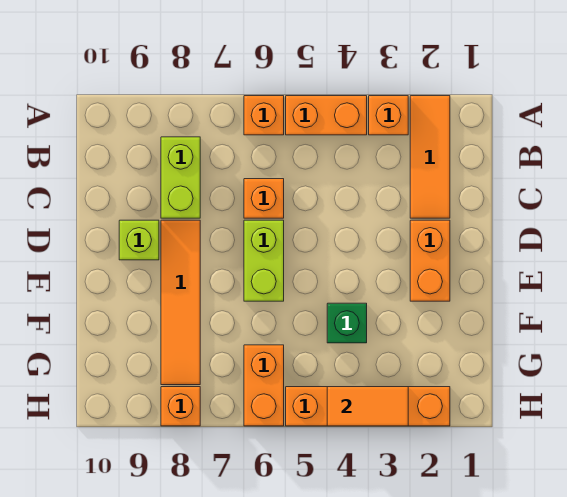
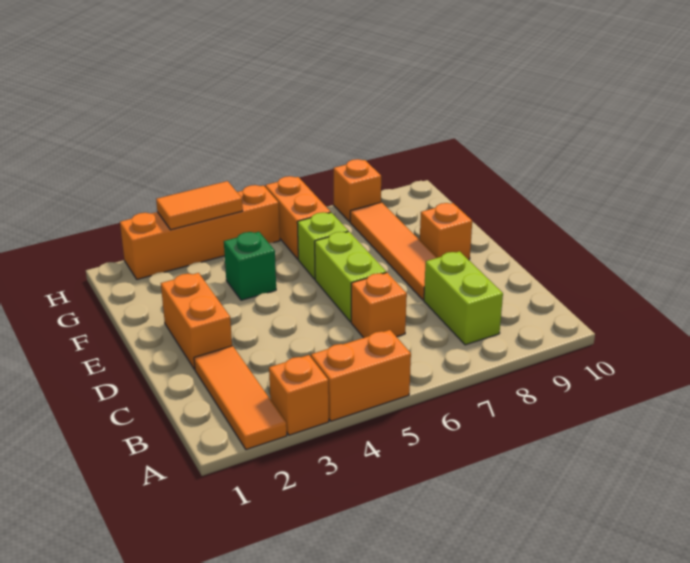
orange 1x1 brick [244,96,284,135] -> orange 1x1 brick moved to [420,203,472,260]
lime 1x1 brick [119,220,159,260] -> lime 1x1 brick moved to [297,212,348,279]

